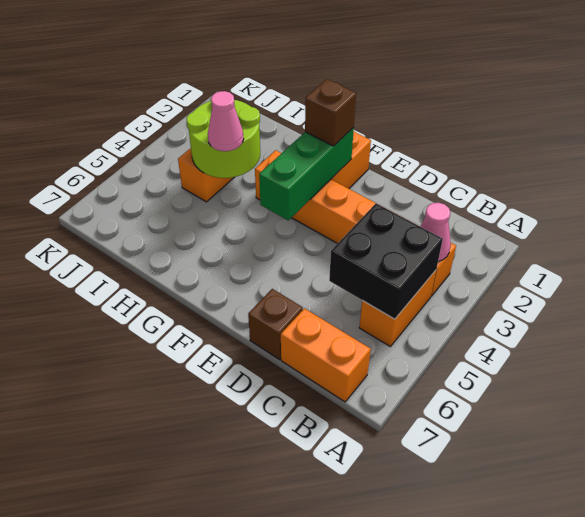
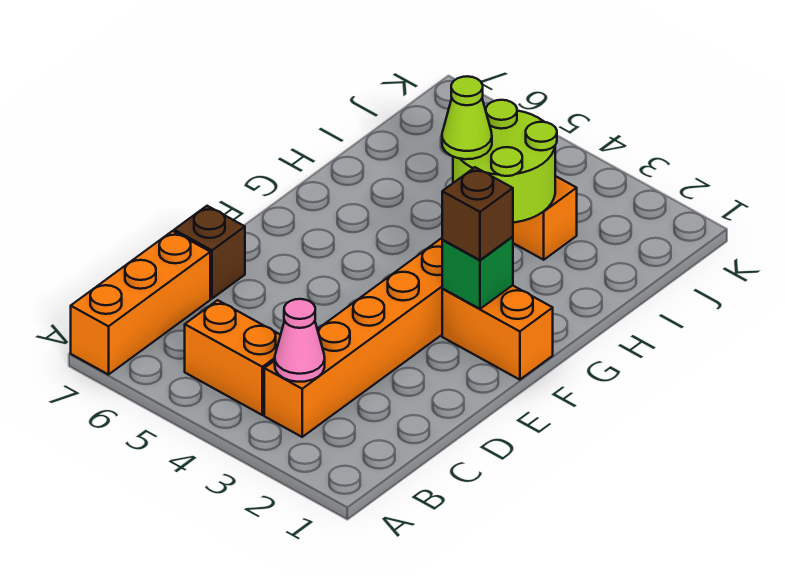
black 2x2 brick [329,204,443,319] -> none
orange 1x2 brick [281,308,371,402] -> orange 1x3 brick [71,231,210,375]
green 1x3 brick [259,128,354,220] -> green 1x1 brick [442,237,513,309]
pink 1x1 cone [208,91,244,151] -> lime 1x1 cone [442,76,492,159]

